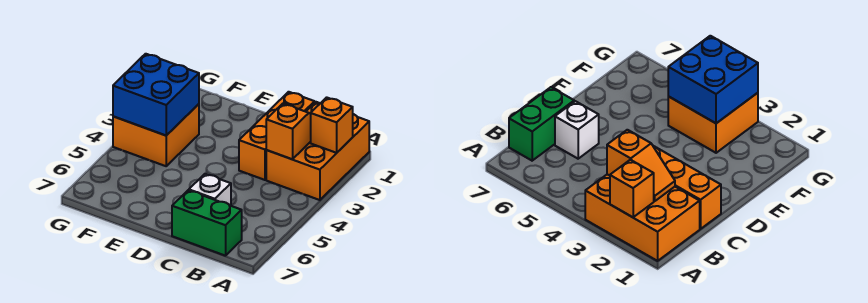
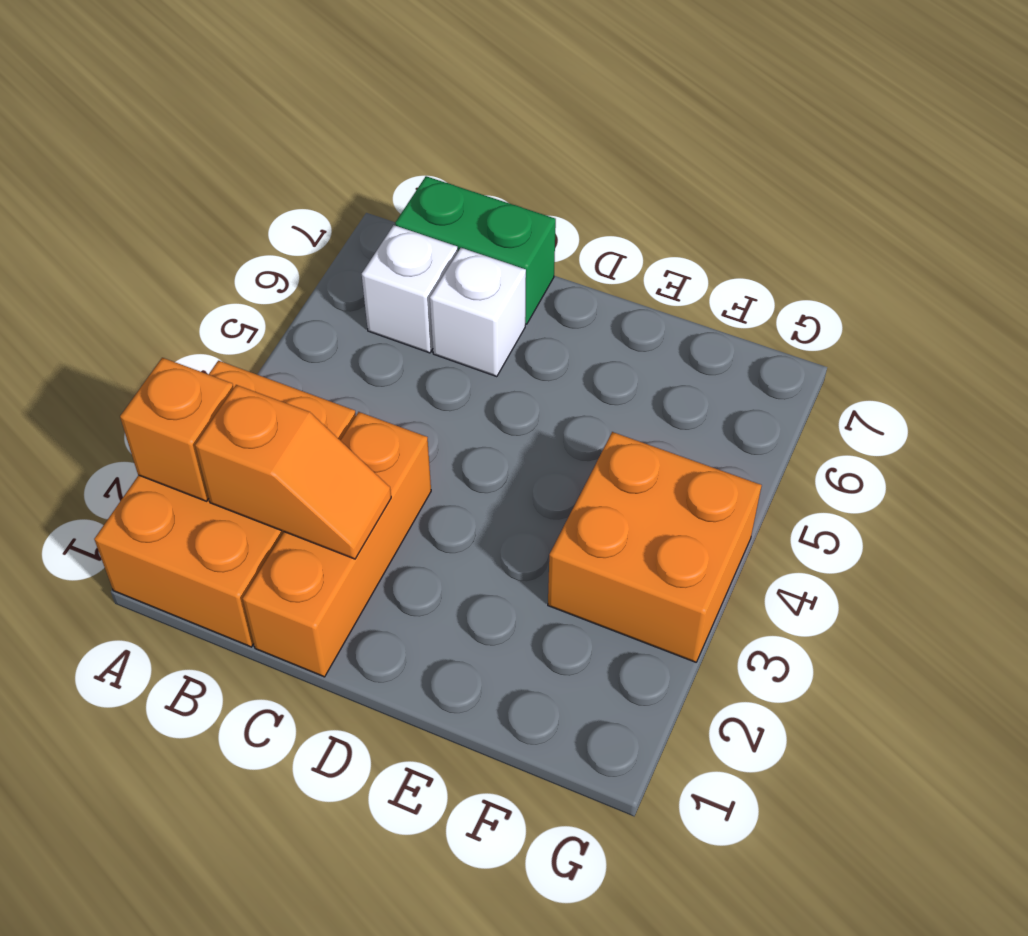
orange 1x2 slope [266,104,311,159] -> orange 1x2 slope turned to [195,385,391,559]
none -> white 1x1 brick [362,225,458,353]
blue 2x2 brick [113,54,199,135] -> none

